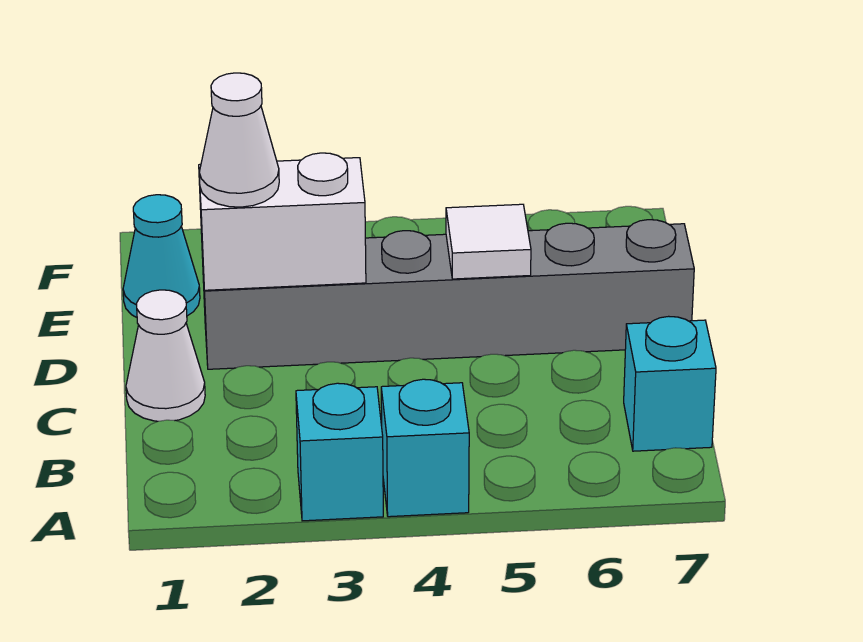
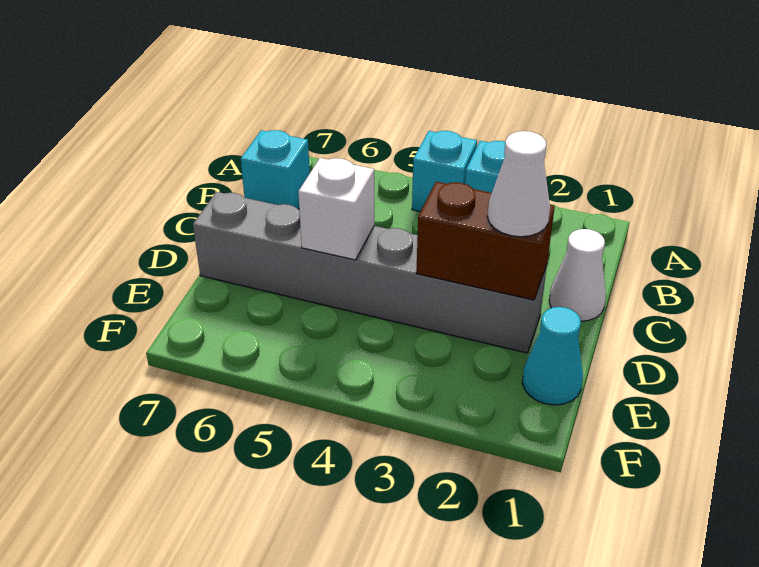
white 1x2 brick [199,153,366,290] -> brown 1x2 brick [416,182,555,300]
white 1x1 tile [446,204,531,279] -> white 1x1 brick [298,158,374,260]

